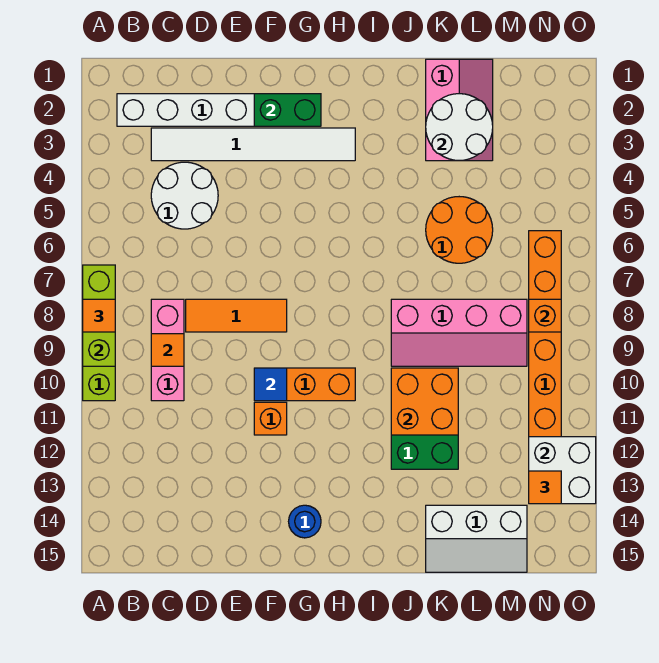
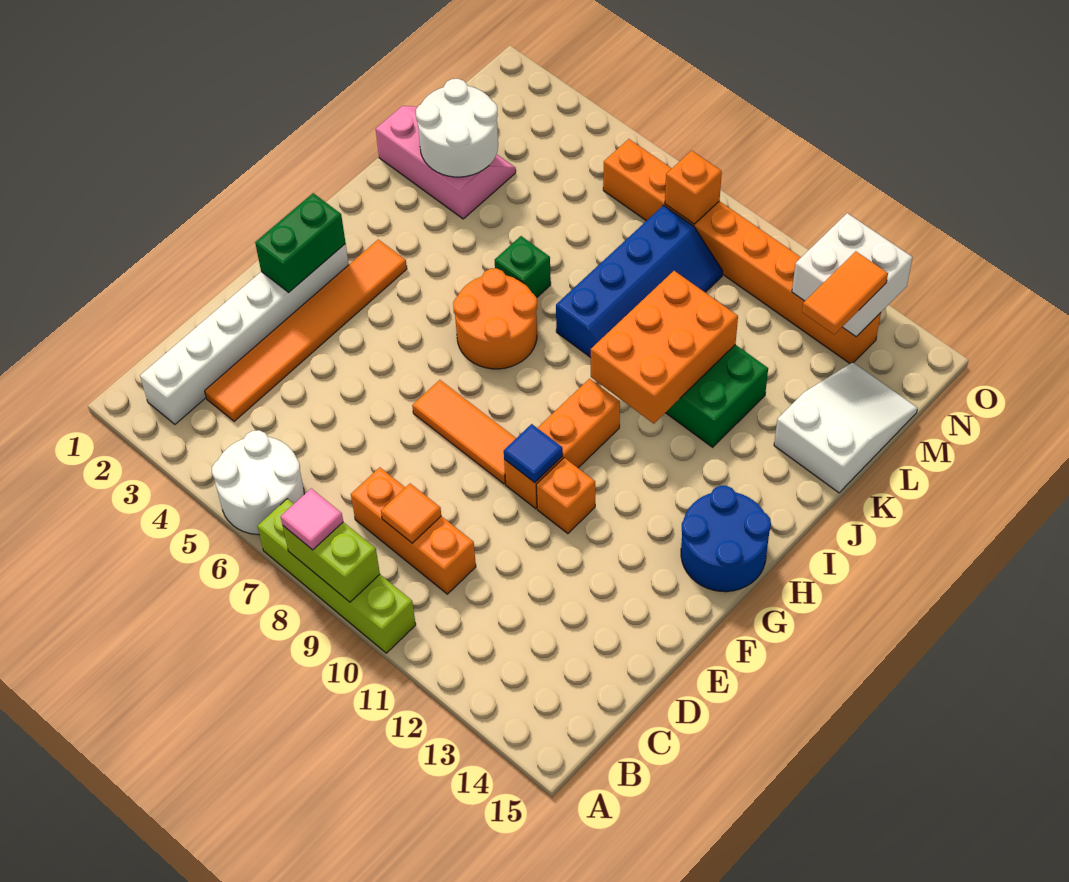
orange 1x1 tile [83,299,115,332] -> pink 1x1 tile [281,489,343,550]
white 1x6 tile [151,128,355,161] -> orange 1x6 tile [205,240,407,421]
white 2x2 round brick [151,162,218,229] -> white 2x2 round brick moved to [212,430,304,535]
pink 1x3 brick [151,299,184,401] -> orange 1x3 brick [351,467,476,594]
orange 1x3 tile [186,299,287,332] -> orange 1x3 tile turned to [412,380,516,484]
blue 1x1 round brick [289,505,321,538] -> blue 2x2 round brick [681,486,771,592]
none -> green 1x1 brick [495,236,551,298]
pink 2x4 slope [391,299,527,366] -> blue 2x4 slope [556,205,723,358]
orange 2x2 brick [391,368,458,435] -> orange 2x3 brick [591,271,738,424]
orange 2x2 round brick [426,197,493,263] -> orange 2x2 round brick moved to [453,268,537,369]
white 2x3 slope [426,505,527,572] -> white 2x3 slope turned to [774,362,918,493]
orange 1x1 tile [529,471,561,504] -> orange 1x2 tile [802,251,888,334]

